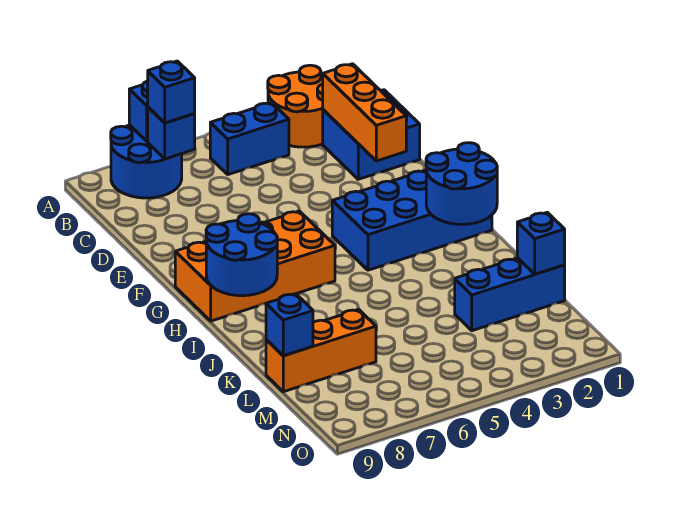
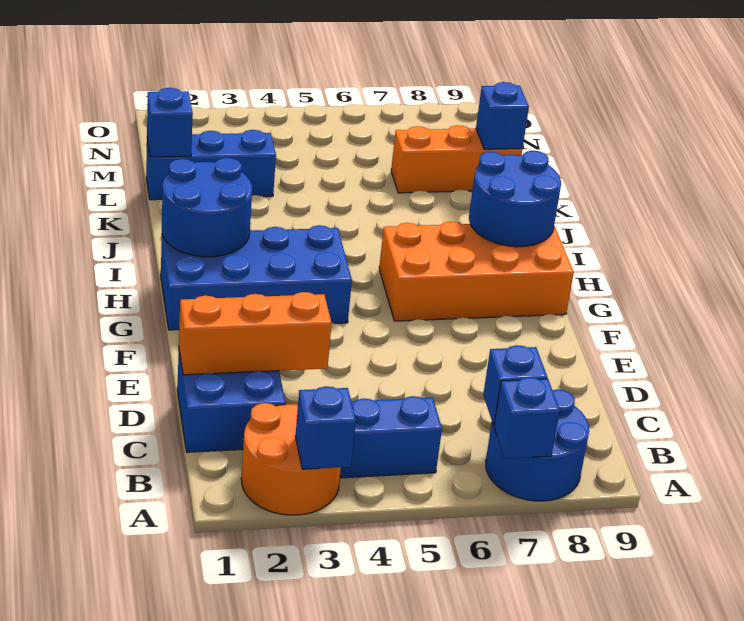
blue 1x1 brick [148,61,195,123] -> blue 1x1 brick moved to [295,386,356,469]
orange 1x3 brick [323,64,406,161] -> orange 1x3 brick turned to [179,292,332,375]

